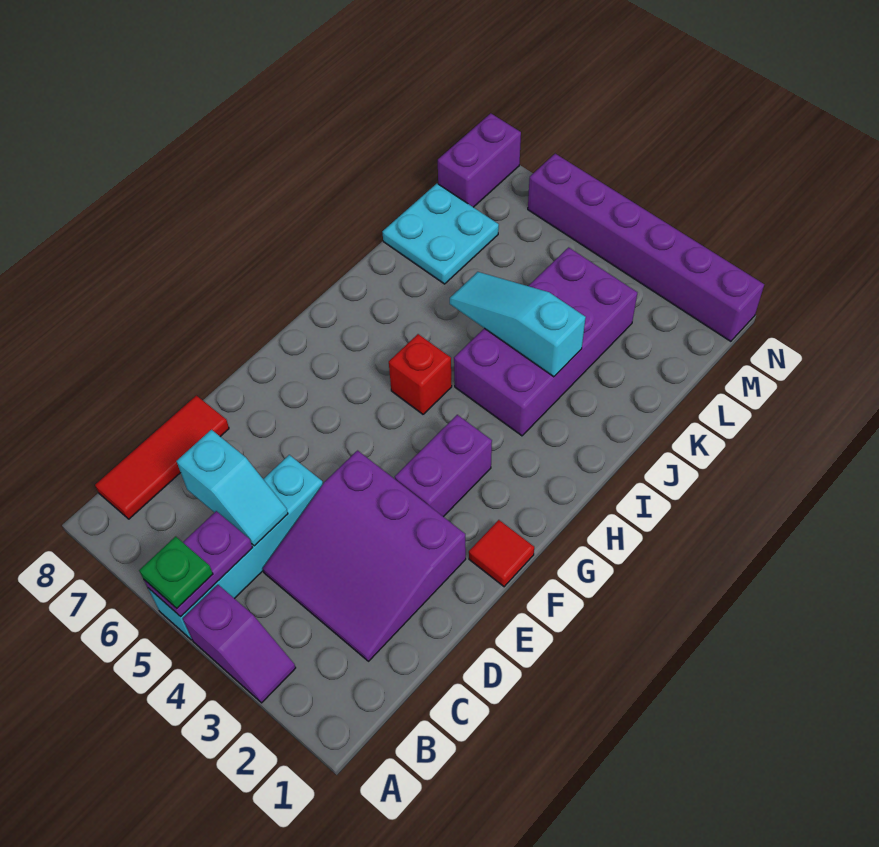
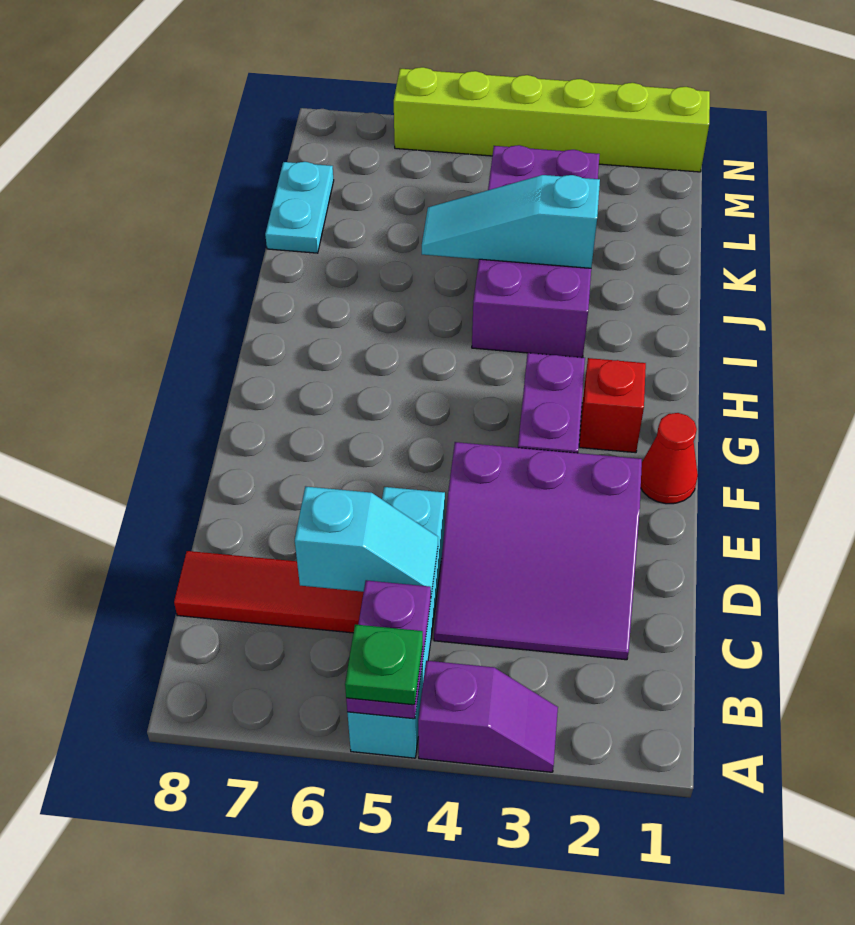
red 1x3 tile [95,396,229,519] -> red 1x3 tile turned to [174,551,364,633]
red 1x1 tile [469,520,534,587] -> red 1x1 cone [641,413,698,504]
red 1x1 brick [389,334,452,414] -> red 1x1 brick moved to [579,358,646,453]
cyan 2x2 plate [382,184,499,284] -> cyan 1x2 plate [265,162,334,253]
purple 1x2 brick [438,113,521,207] -> none
purple 1x6 brick [528,154,764,341] -> lime 1x6 brick [394,67,710,172]

